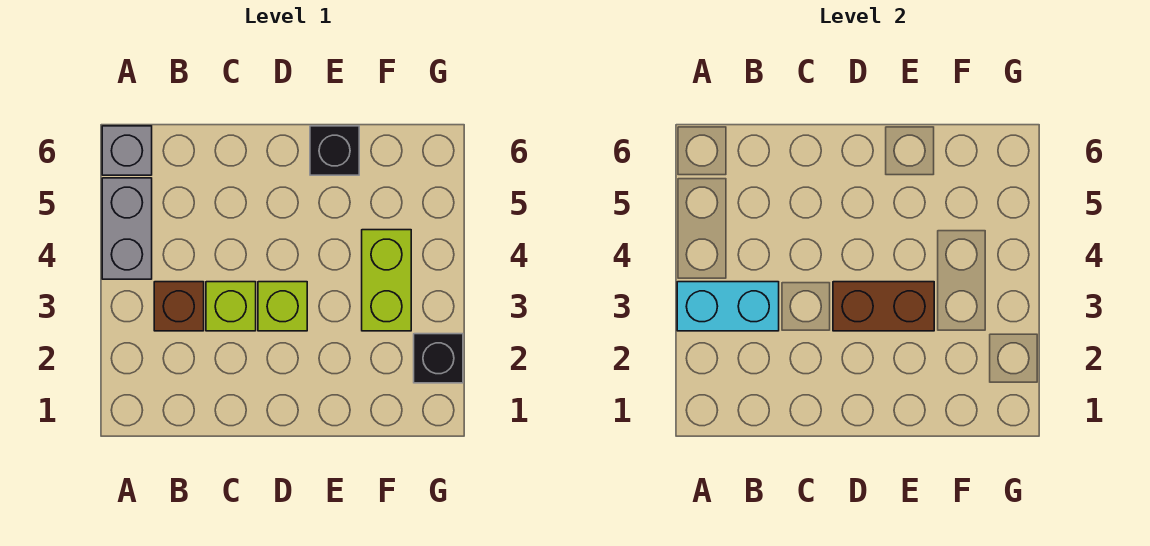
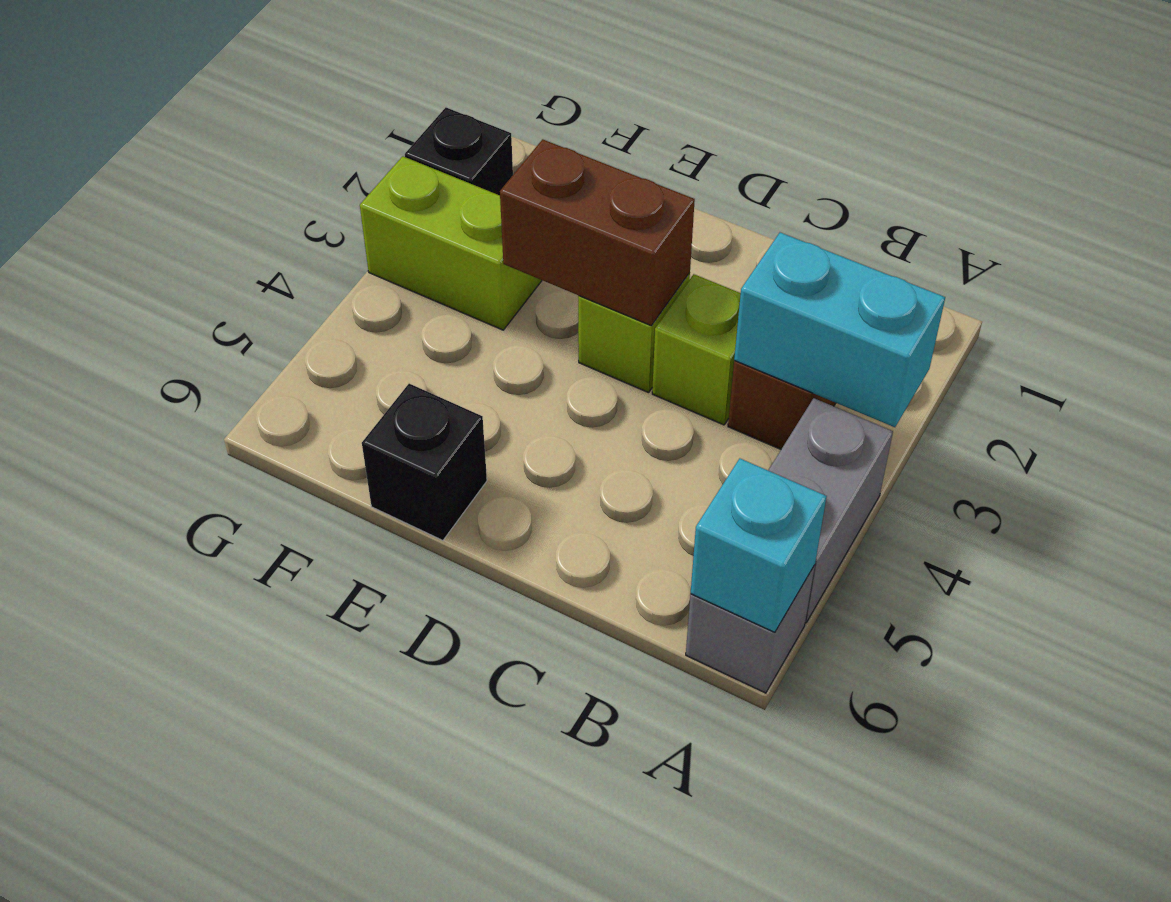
none -> cyan 1x1 brick [691,459,827,632]
lime 1x2 brick [362,230,411,331] -> lime 1x2 brick turned to [360,156,542,330]

